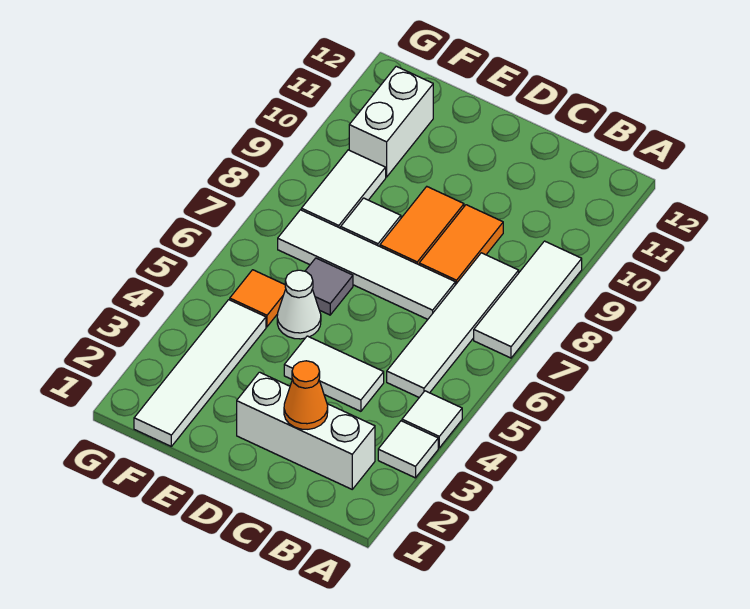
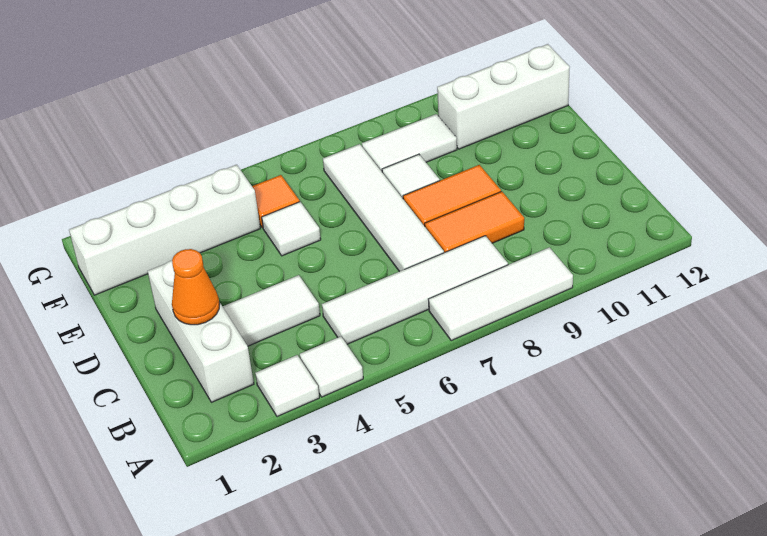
white 1x2 tile [284,336,384,411] -> white 1x2 tile turned to [223,275,320,346]
white 1x1 cone [277,270,321,339] -> white 1x1 tile [262,202,321,256]
grey 1x1 tile [305,258,353,315] -> none
white 1x4 tile [134,300,266,446] -> white 1x4 brick [69,165,260,295]
white 1x2 brick [349,66,433,177] -> white 1x3 brick [437,44,570,149]

